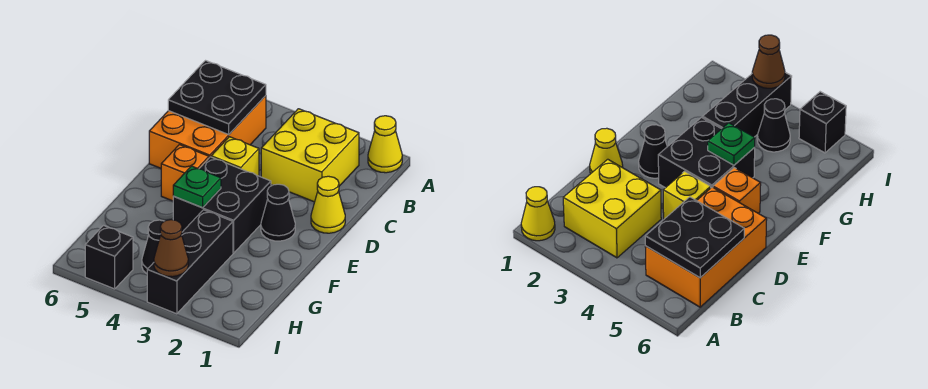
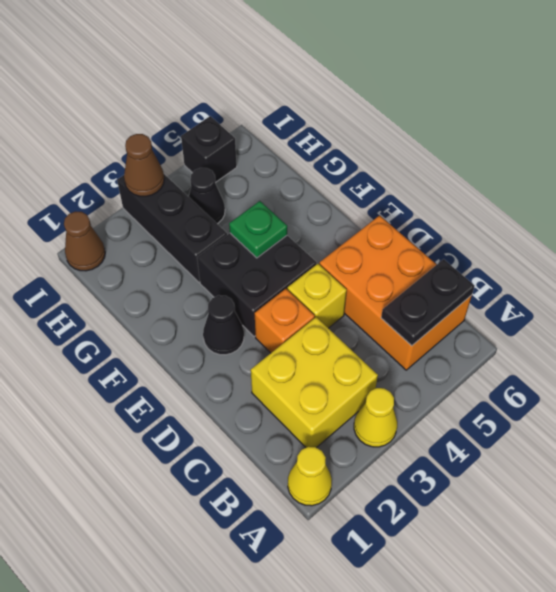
black 2x2 plate [168,61,266,134] -> black 1x2 plate [381,259,475,346]
yellow 1x1 cone [311,176,345,233] -> yellow 1x1 cone moved to [354,388,397,447]
orange 1x1 brick [161,145,209,201] -> orange 1x1 brick moved to [255,289,315,353]
none -> brown 1x1 cone [64,212,105,271]

